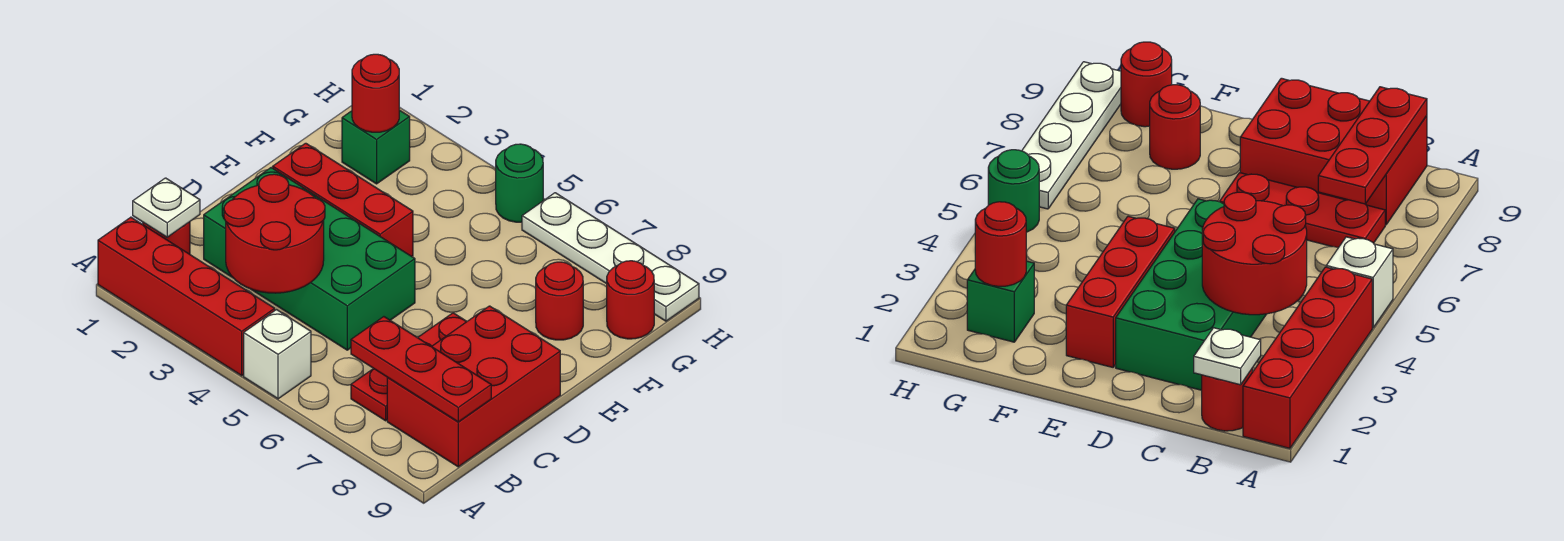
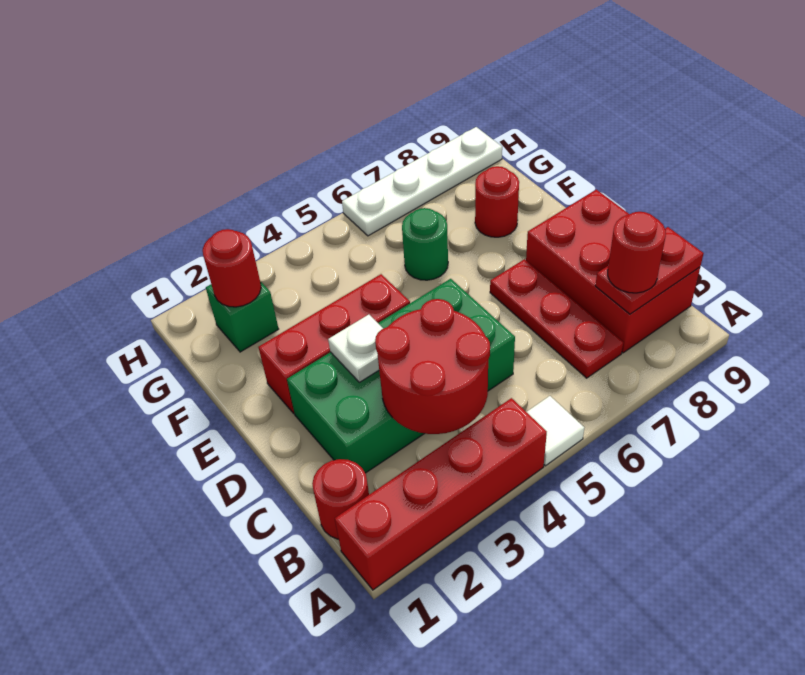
white 1x1 brick [244,310,311,399] -> white 1x1 tile [527,396,584,466]
white 1x1 plate [133,178,200,237] -> white 1x1 plate moved to [328,315,383,382]
red 1x3 plate [351,317,491,422] -> red 1x2 plate [595,227,704,314]
red 1x1 round brick [607,261,654,339] -> red 1x1 round brick moved to [608,212,666,293]
green 1x1 round brick [496,144,543,222] -> green 1x1 round brick moved to [402,208,448,280]

